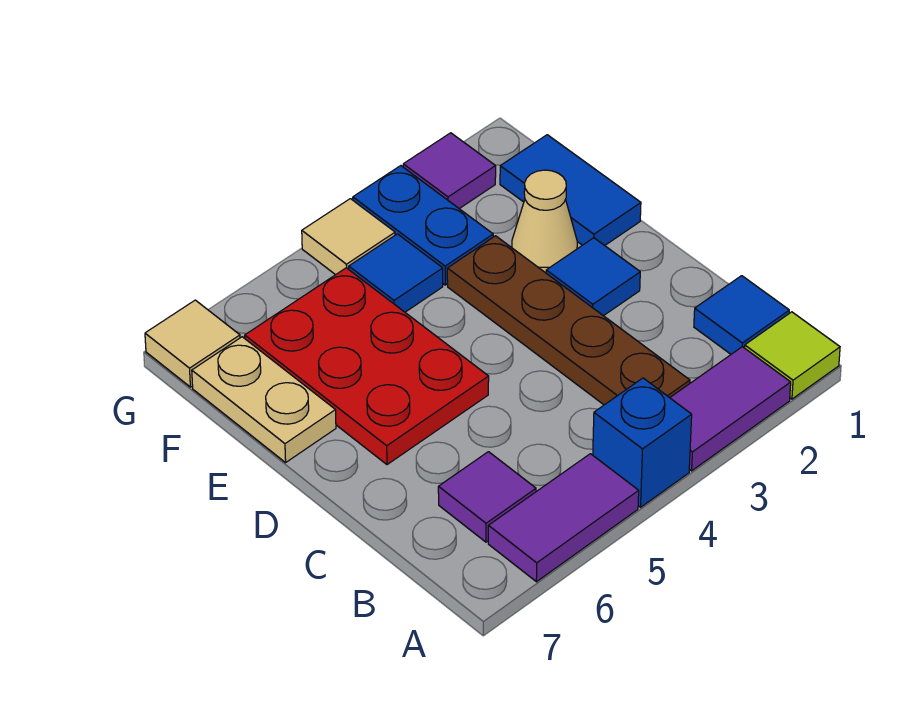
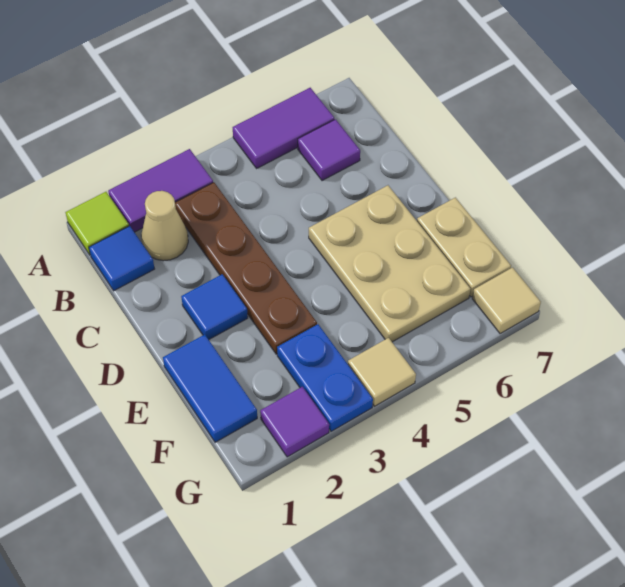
blue 1x1 brick [593,378,692,507] -> none
red 2x3 plate [245,268,489,465] -> tan 2x3 plate [309,185,470,342]
tan 1x1 cone [512,170,577,273] -> tan 1x1 cone moved to [141,191,188,261]
blue 1x1 tile [349,234,443,312] -> none

